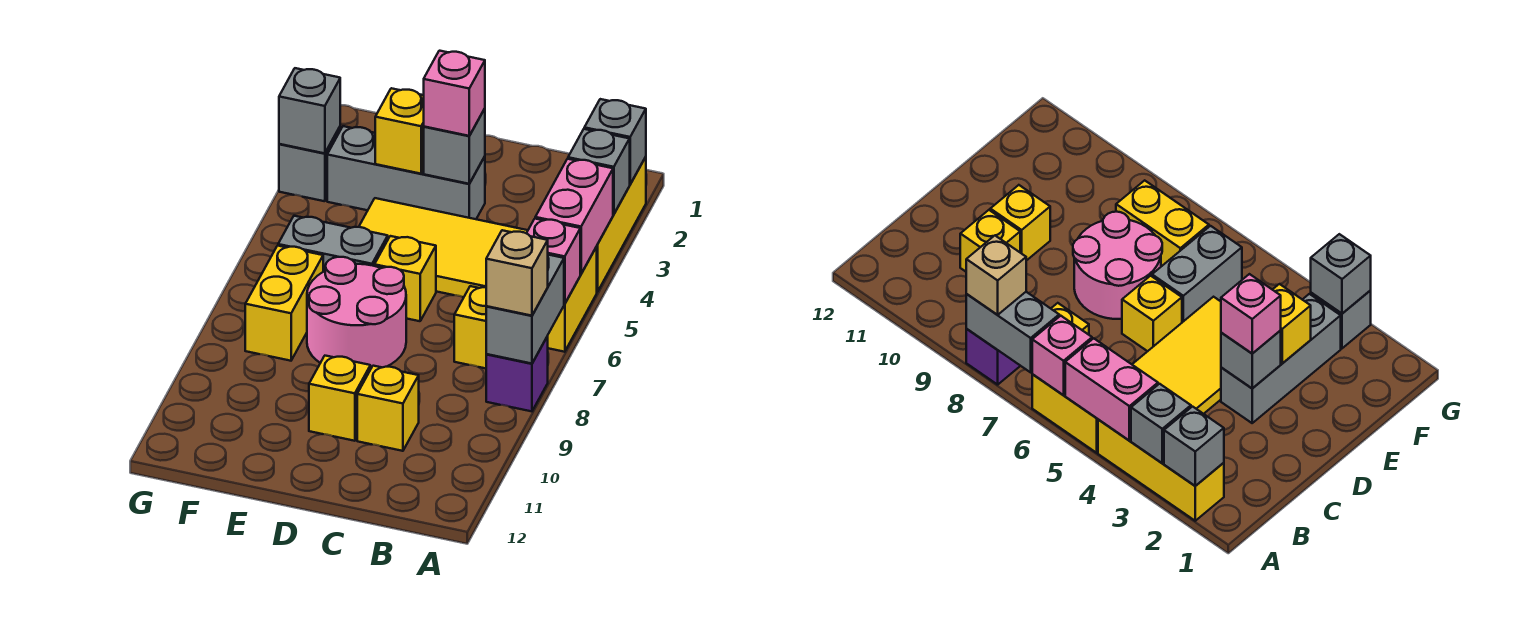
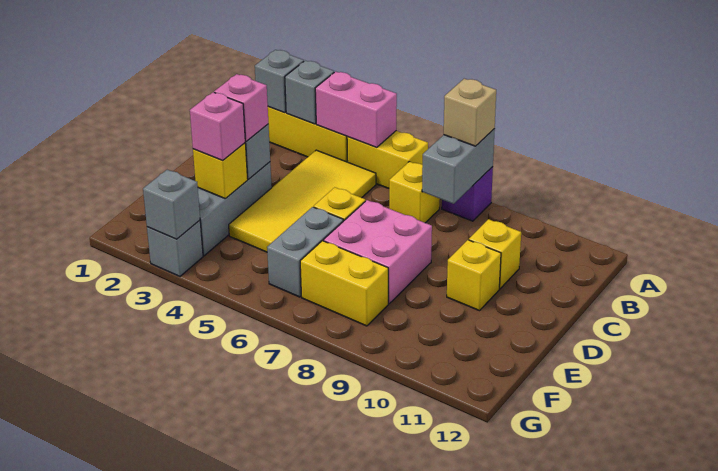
pink 1x1 brick [527,219,580,304] -> pink 1x1 brick moved to [190,92,245,161]
grey 1x2 brick [486,255,564,364] -> grey 1x2 brick turned to [422,129,495,204]
pink 2x2 round brick [307,257,406,369] -> pink 2x2 brick [323,200,432,304]

